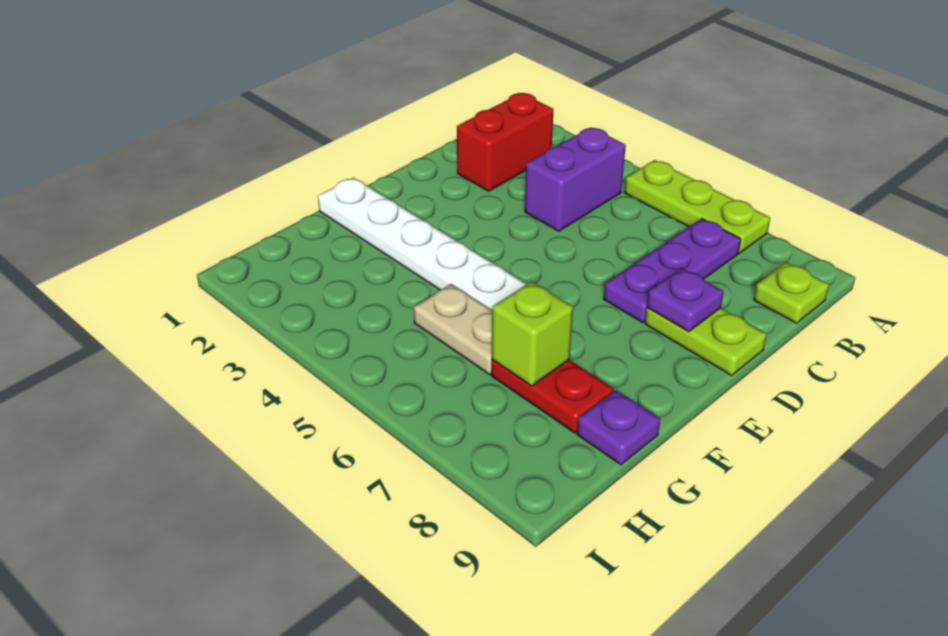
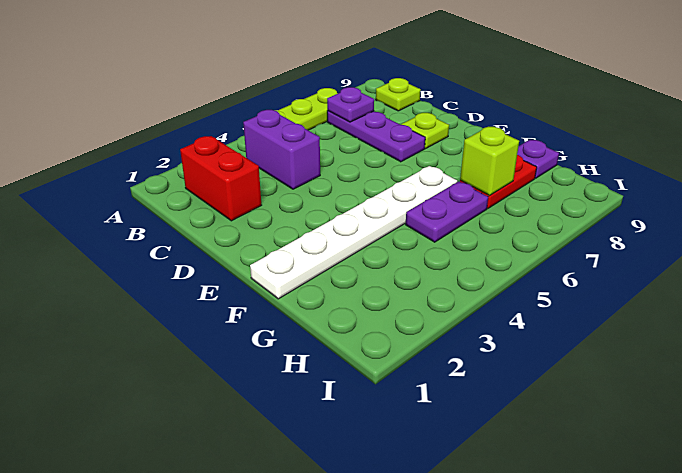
lime 1x2 plate [645,308,767,375] -> lime 1x1 plate [401,113,449,148]
purple 1x1 plate [647,268,724,332] -> purple 1x1 plate moved to [327,87,374,122]
tan 1x2 plate [414,284,492,374] -> purple 1x2 plate [406,181,488,242]

